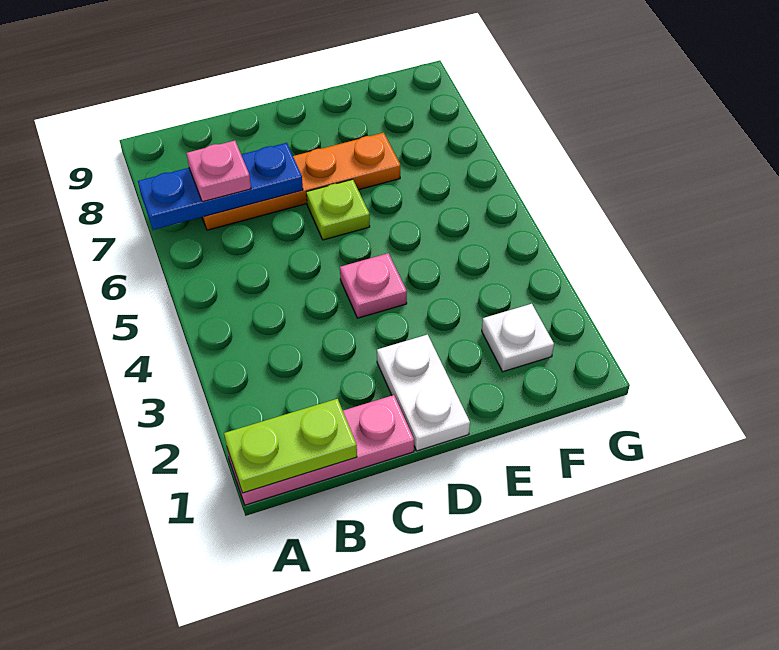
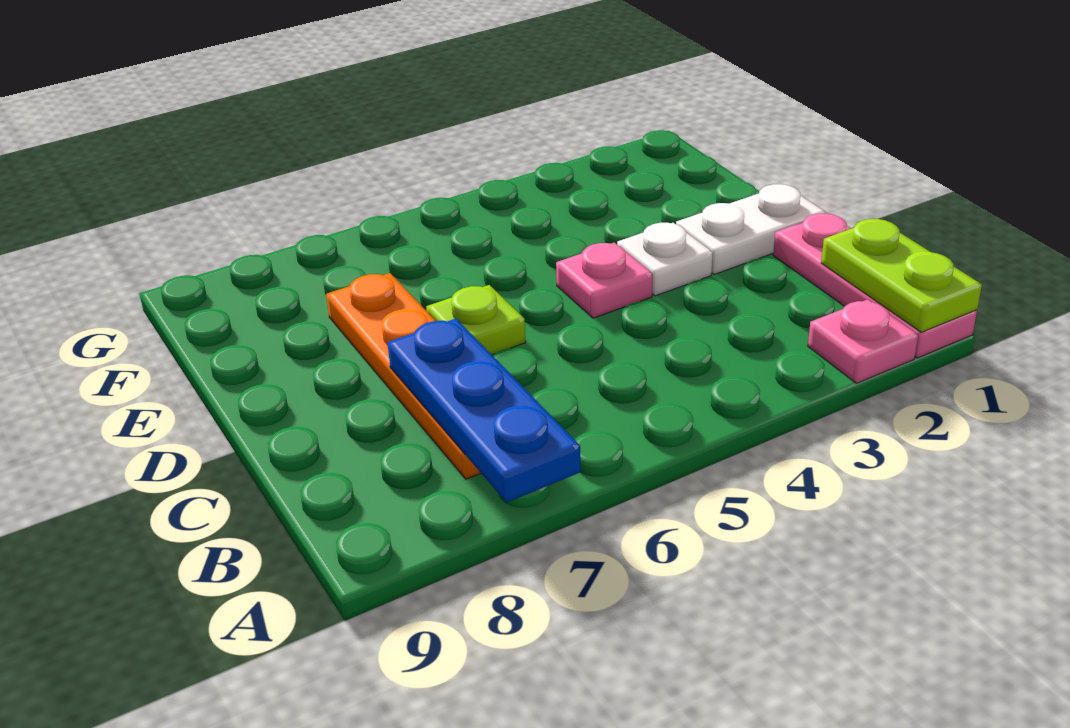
pink 1x1 plate [187,141,251,202] -> pink 1x1 plate moved to [808,299,918,383]
white 1x1 plate [482,304,554,372] -> white 1x1 plate moved to [617,223,713,296]

